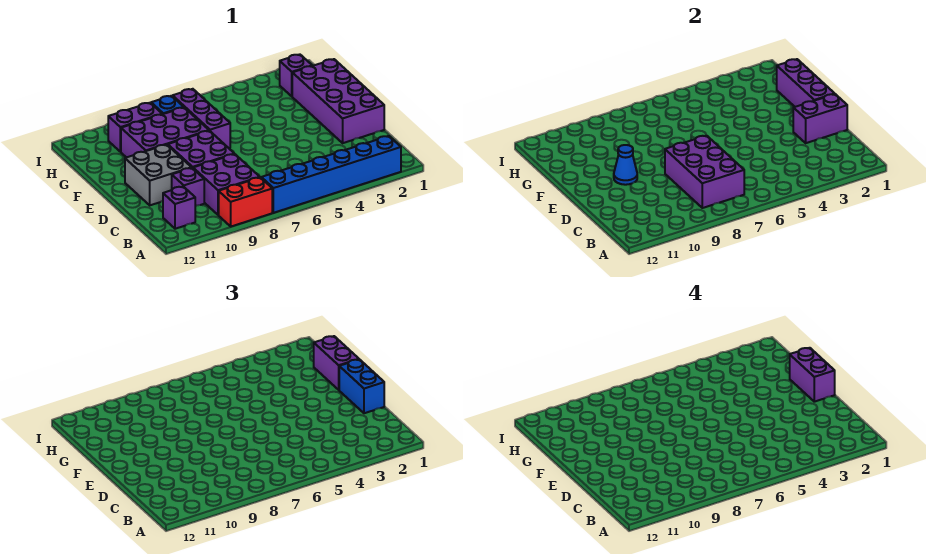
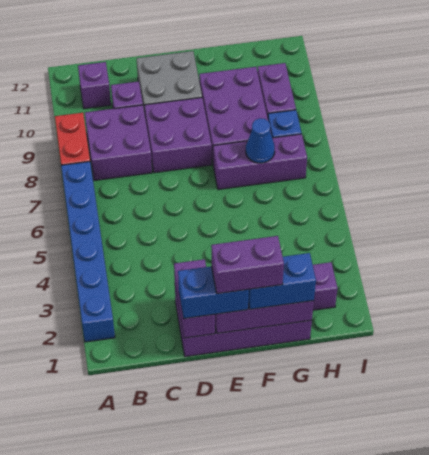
purple 2x3 brick [665,136,744,208] -> none
blue 1x1 cone [614,145,637,185] -> blue 1x1 cone moved to [246,118,275,163]
purple 1x2 brick [314,336,359,390] -> blue 1x2 brick [248,253,316,309]

